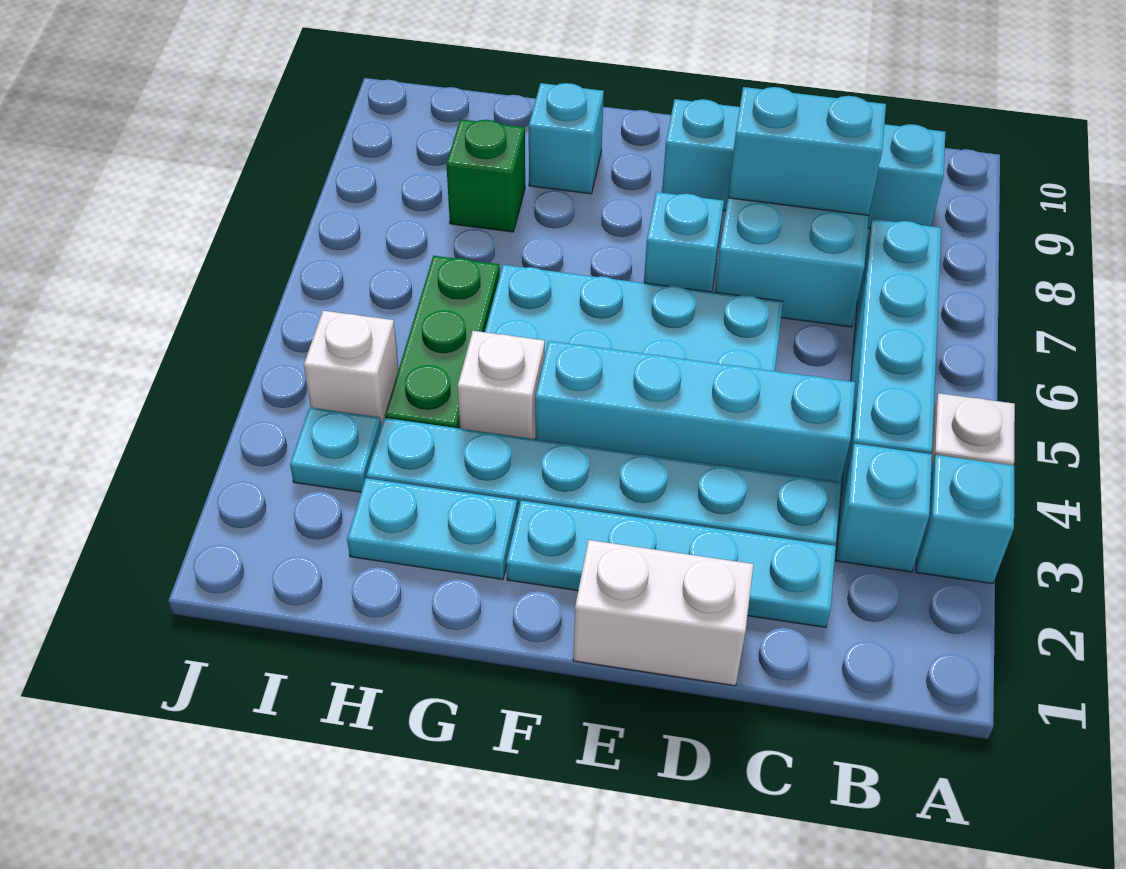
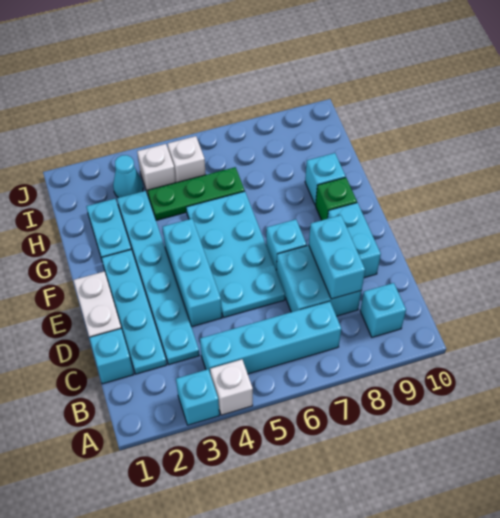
cyan 1x1 brick [836,444,932,572] -> cyan 1x1 brick moved to [89,328,134,384]
cyan 1x4 brick [535,341,855,482] -> cyan 1x3 brick [163,219,222,327]
white 1x1 brick [458,331,545,439] -> white 1x1 brick moved to [168,136,206,183]
green 1x1 brick [446,119,525,232] -> green 1x1 brick moved to [316,177,357,220]
cyan 1x1 plate [290,408,381,492] -> cyan 1x1 cone [113,155,143,198]

